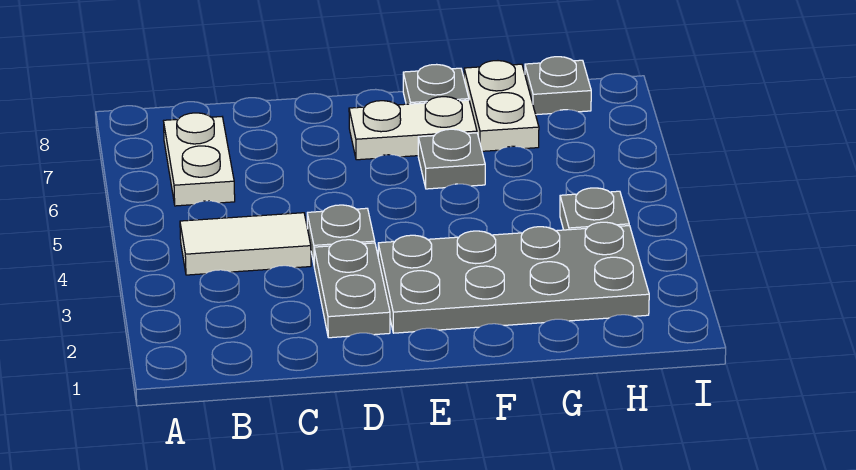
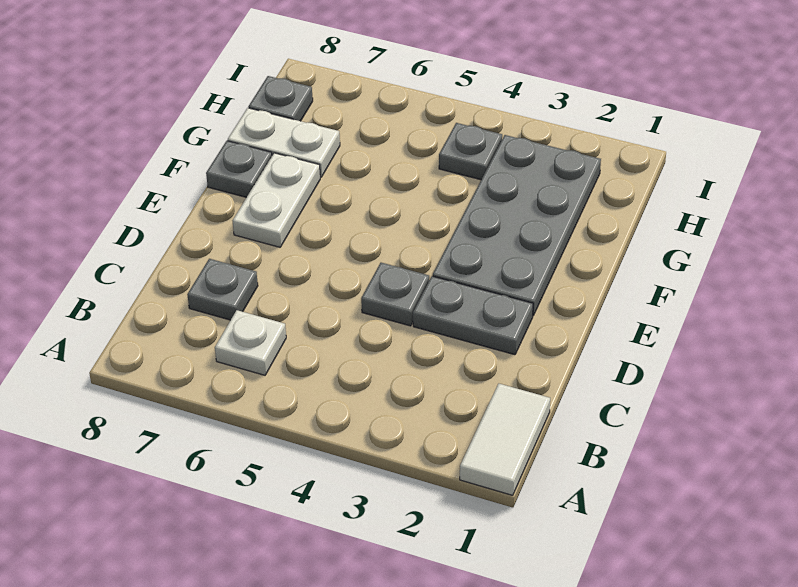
white 1x2 tile [180,213,311,275] -> white 1x2 tile moved to [460,384,550,495]
white 1x2 plate [164,113,235,206] -> white 1x1 plate [215,310,286,375]
grey 1x1 plate [418,129,485,189] -> grey 1x1 plate moved to [187,259,258,320]

